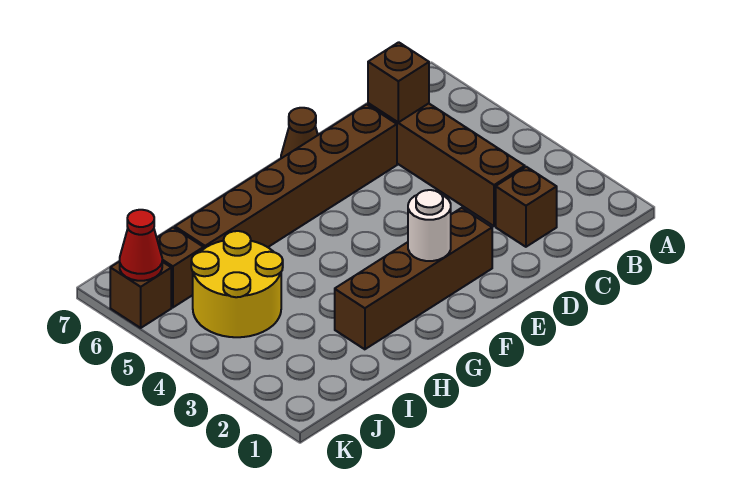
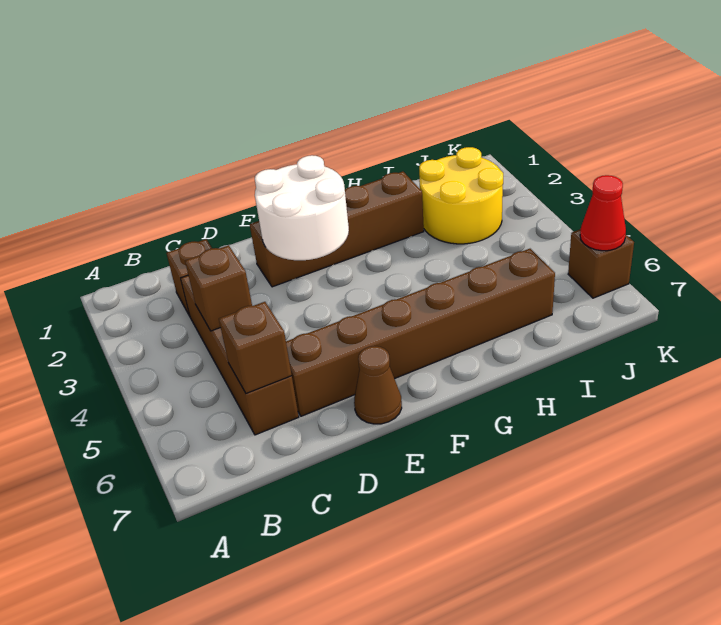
white 1x1 round brick [408,190,451,261] -> white 2x2 round brick [255,155,349,260]
yellow 2x2 round brick [191,231,283,337] -> yellow 2x2 round brick moved to [419,147,503,244]
brown 1x1 brick [157,227,204,307] -> brown 1x1 brick moved to [185,245,252,331]

